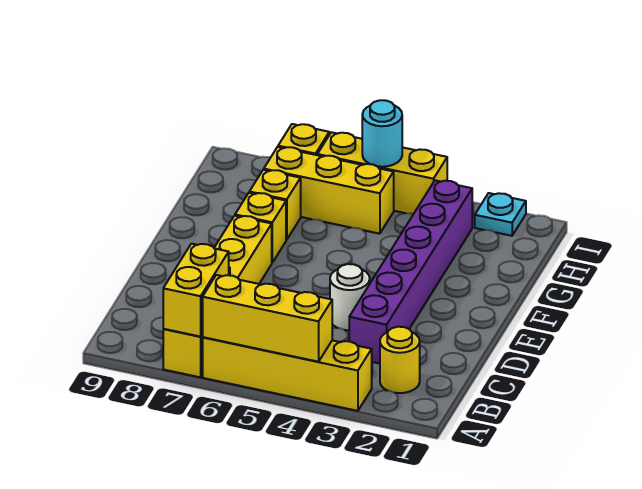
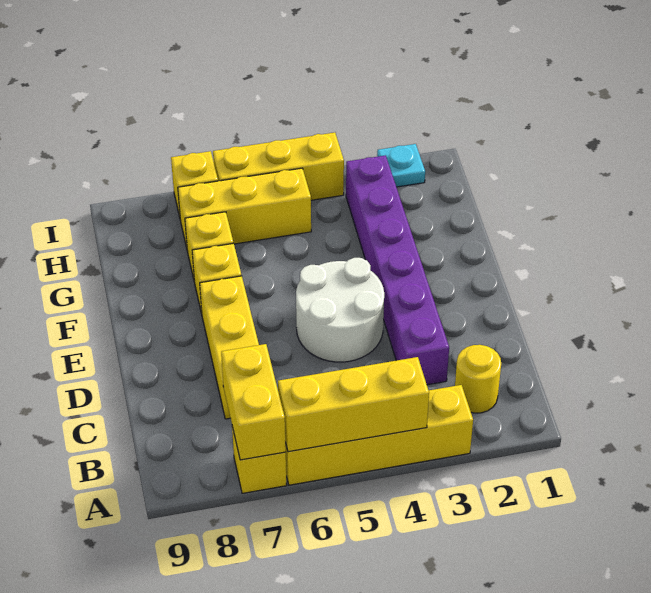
white 1x1 round brick [330,264,370,330] -> white 2x2 round brick [296,258,384,362]
cyan 1x1 round brick [362,100,402,167] -> none

